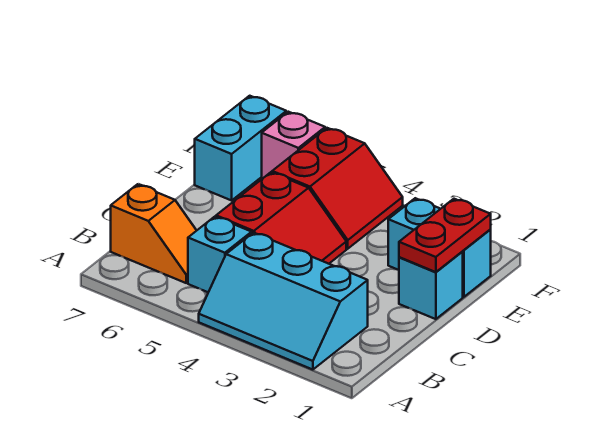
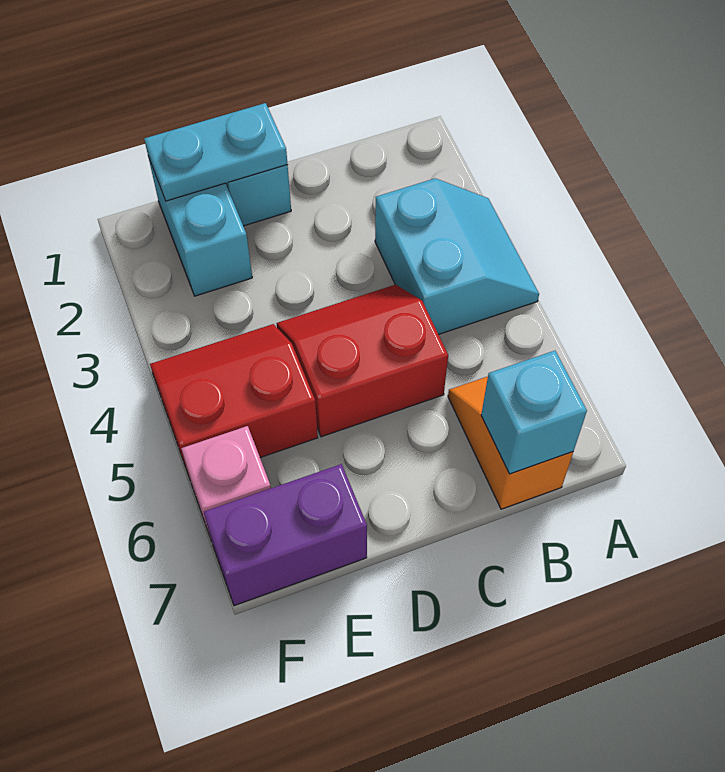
cyan 2x3 slope [199,233,368,370] -> cyan 2x2 slope [375,178,539,334]
cyan 1x1 brick [188,217,252,292] -> cyan 1x1 brick moved to [481,351,587,474]
red 1x2 plate [399,199,491,272] -> cyan 1x2 plate [144,103,288,201]
cyan 1x2 brick [195,96,286,200] -> purple 1x2 brick [204,464,367,606]

